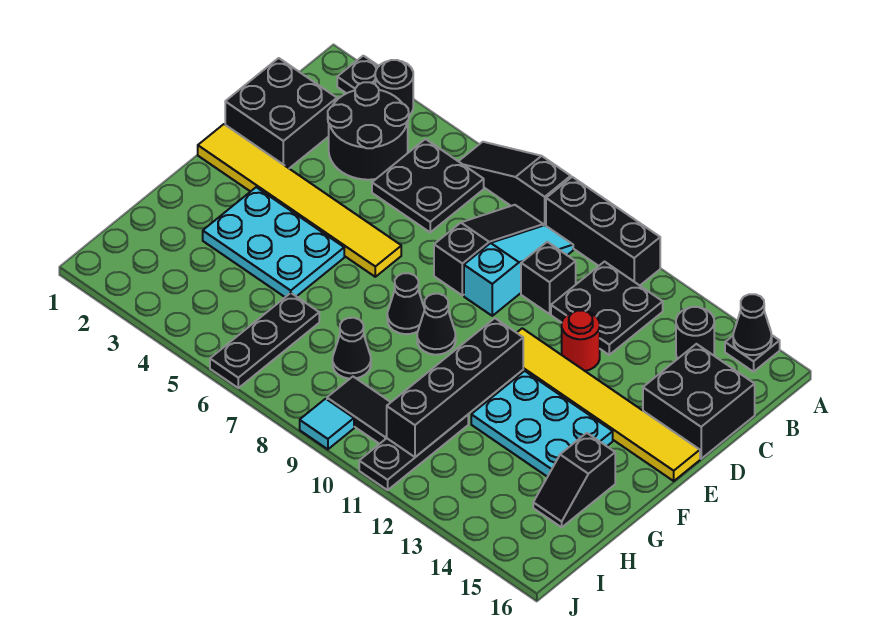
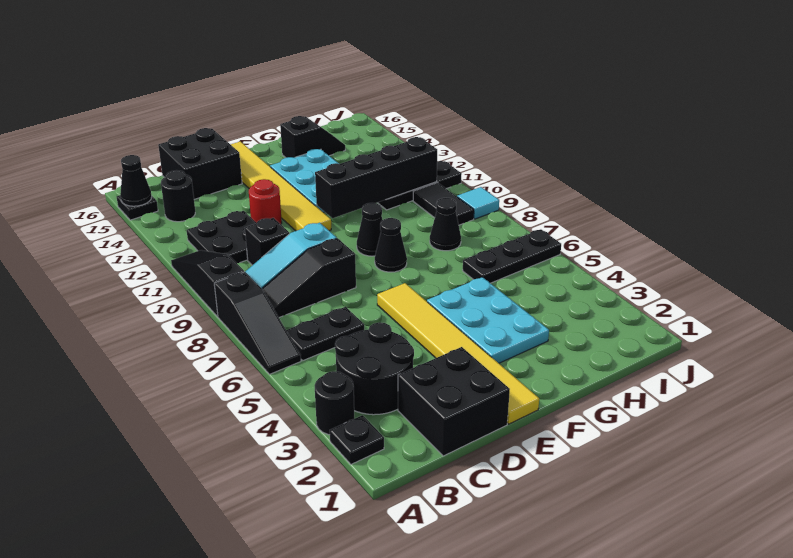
black 1x3 brick [546,177,660,285] -> black 1x3 slope [171,250,244,316]
black 2x2 plate [372,139,484,232] -> black 1x2 plate [286,307,364,360]

